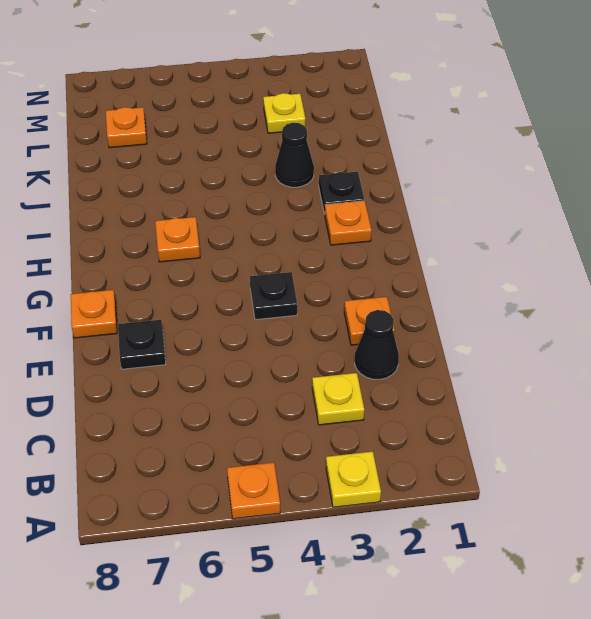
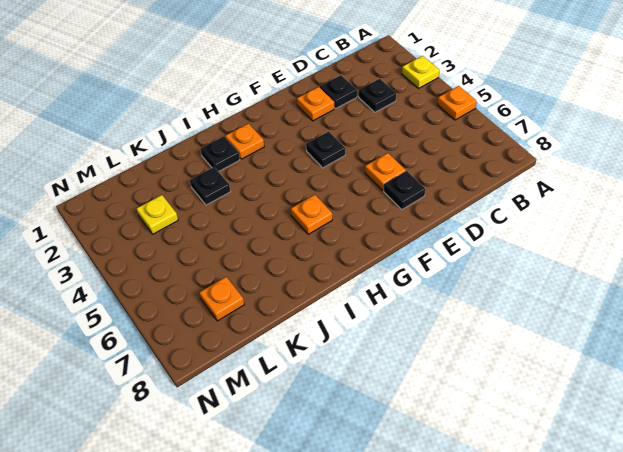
yellow 1x1 plate [312,373,364,425] -> black 1x1 plate [359,79,396,112]
black 1x1 cone [355,310,399,379] -> black 1x1 plate [320,75,357,109]
orange 1x1 plate [71,290,117,338] -> orange 1x1 plate moved to [365,153,406,190]
black 1x1 cone [275,123,314,187] -> black 1x1 plate [190,167,231,205]

